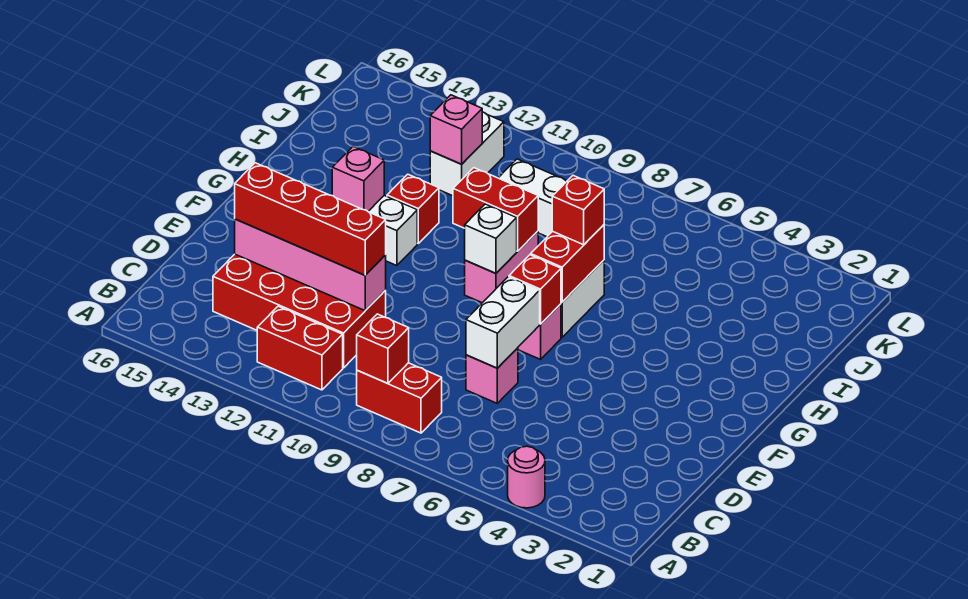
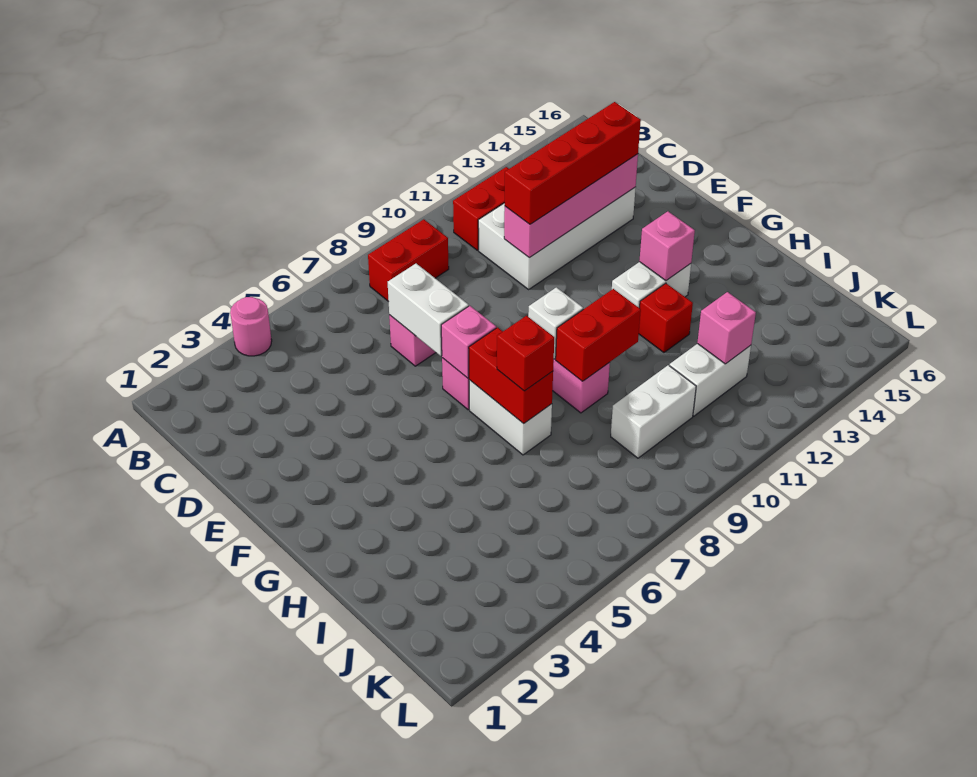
red 1x1 brick [357,314,409,383] -> none
red 2x4 brick [213,254,386,368] -> white 2x4 brick [478,187,636,289]
red 1x1 brick [509,255,561,324] -> pink 1x1 brick [441,306,496,378]
white 1x2 brick [430,112,504,196] -> white 1x2 brick turned to [669,344,751,416]

